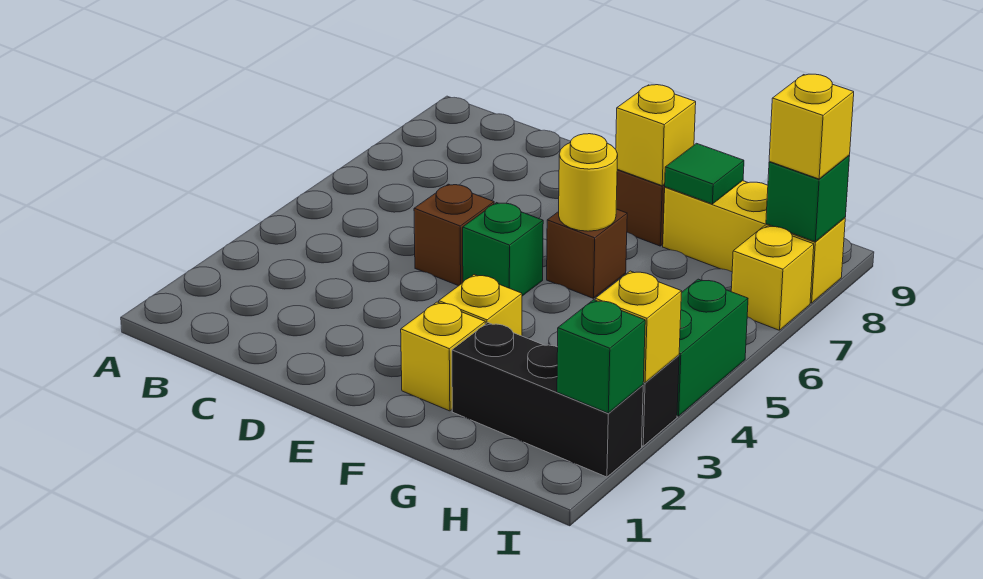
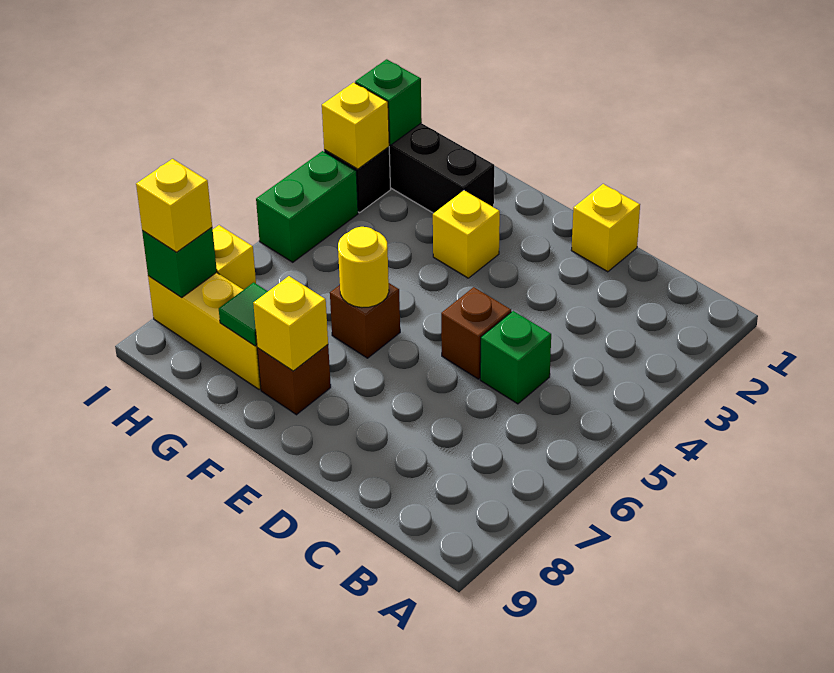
green 1x1 brick [463,203,543,296] -> green 1x1 brick moved to [480,311,551,404]
yellow 1x1 brick [401,302,485,411] -> yellow 1x1 brick moved to [571,184,640,272]

